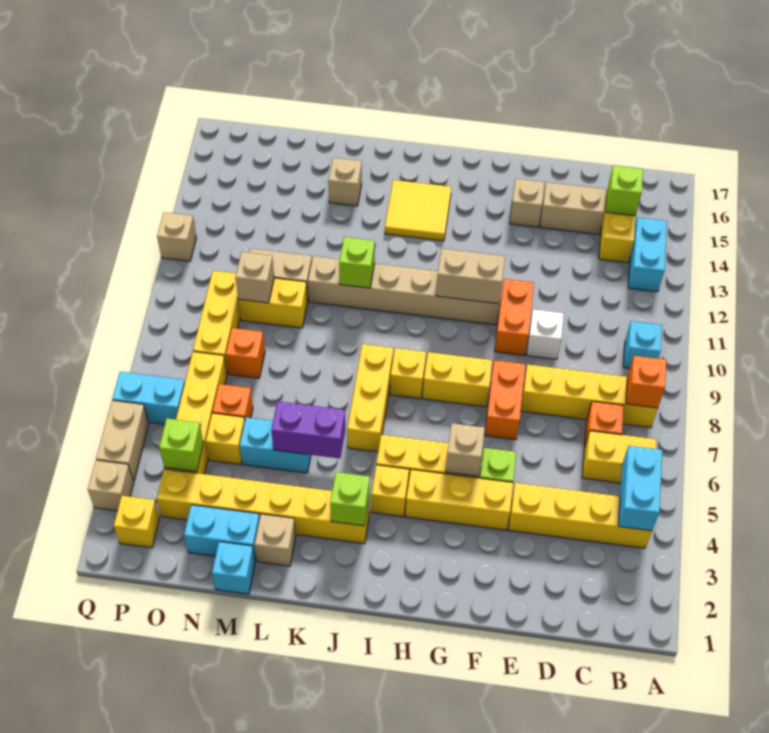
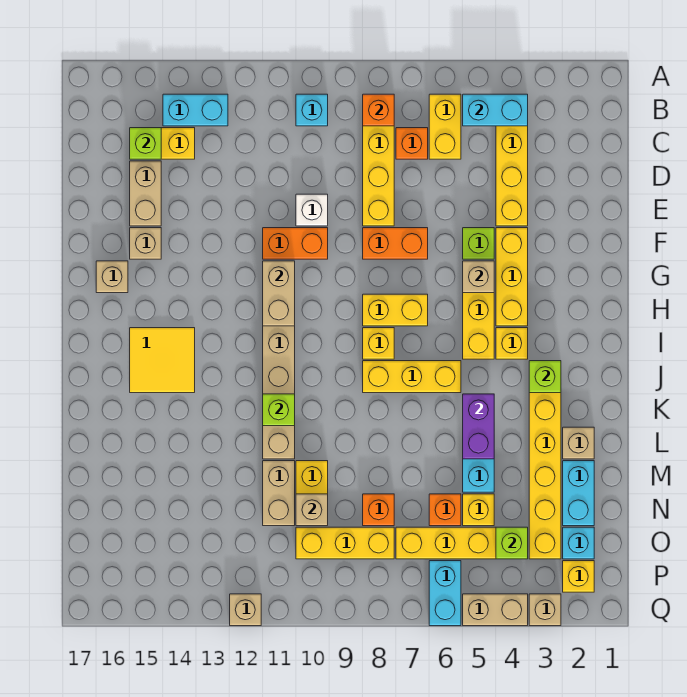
yellow 1x2 brick [423,352,492,407] -> yellow 1x2 brick turned to [363,294,428,326]
tan 1x1 brick [328,158,362,206] -> tan 1x1 brick moved to [96,261,128,293]
cyan 1x1 brick [212,542,255,594] -> cyan 1x1 brick moved to [563,527,594,559]

